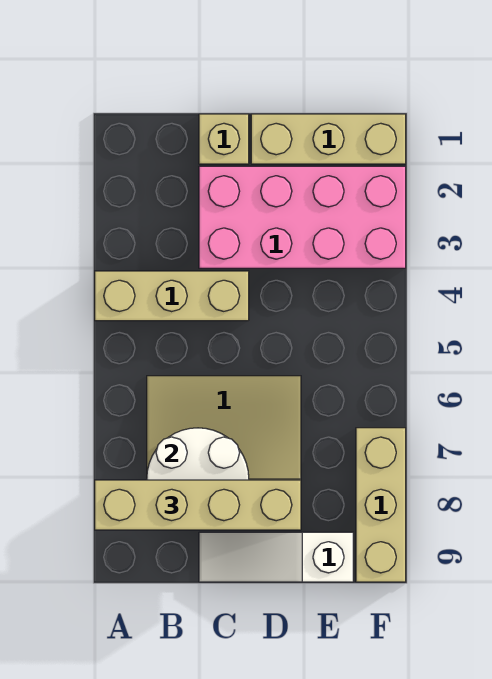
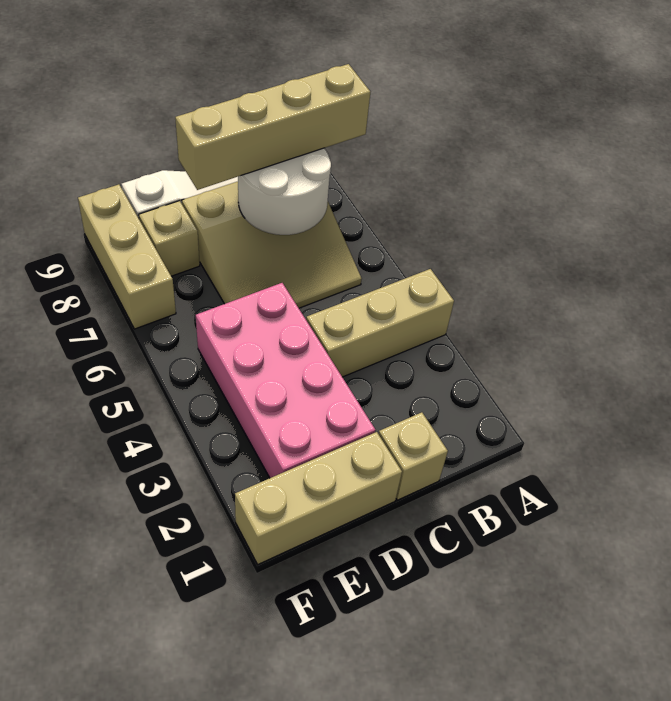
pink 2x4 brick [199,166,406,268] -> pink 2x4 brick turned to [196,283,376,478]
none -> tan 1x1 brick [139,201,200,276]

